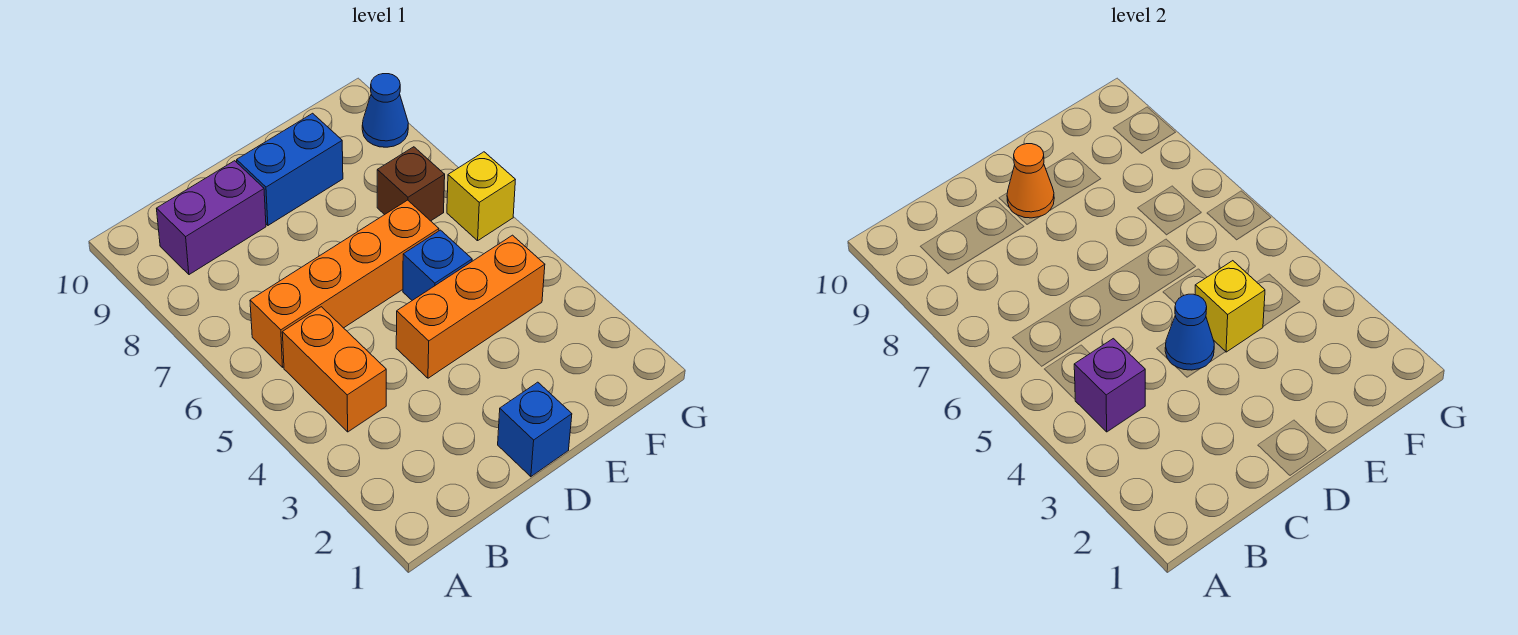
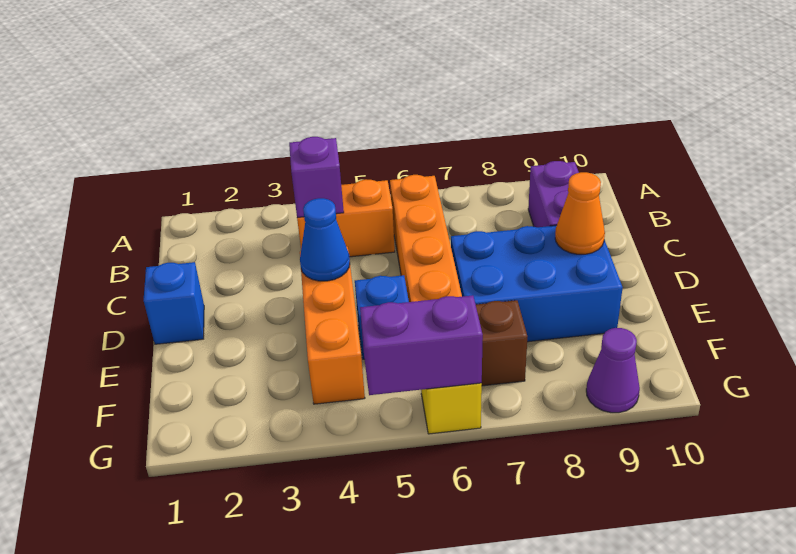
blue 1x2 brick [237,113,343,225] -> blue 2x3 brick [451,225,623,342]
yellow 1x1 brick [1195,261,1265,352] -> none
none -> purple 1x2 brick [360,295,483,395]
blue 1x1 cone [362,74,408,147] -> purple 1x1 cone [586,328,640,413]

